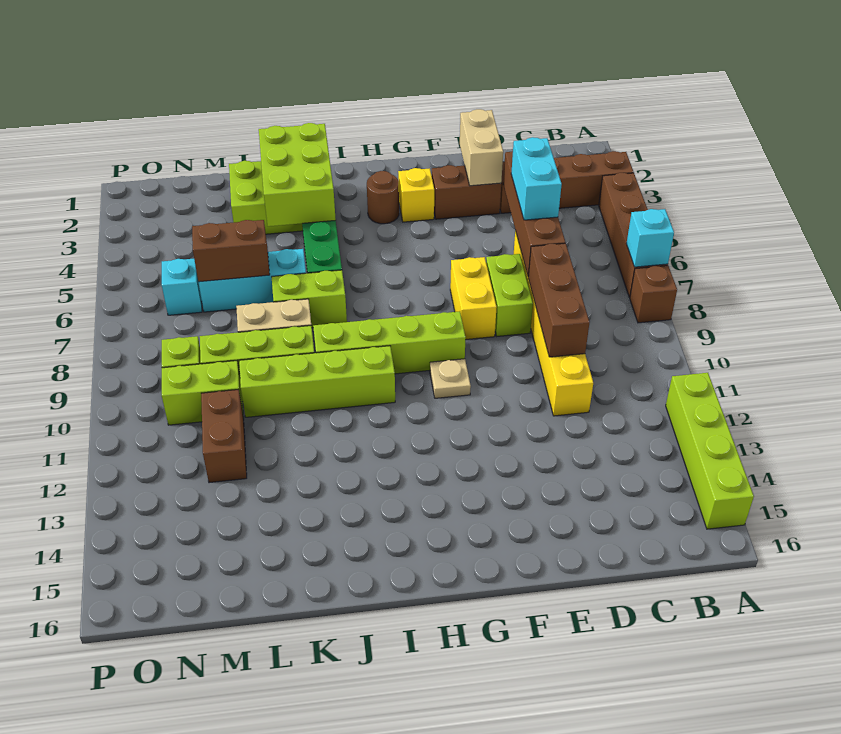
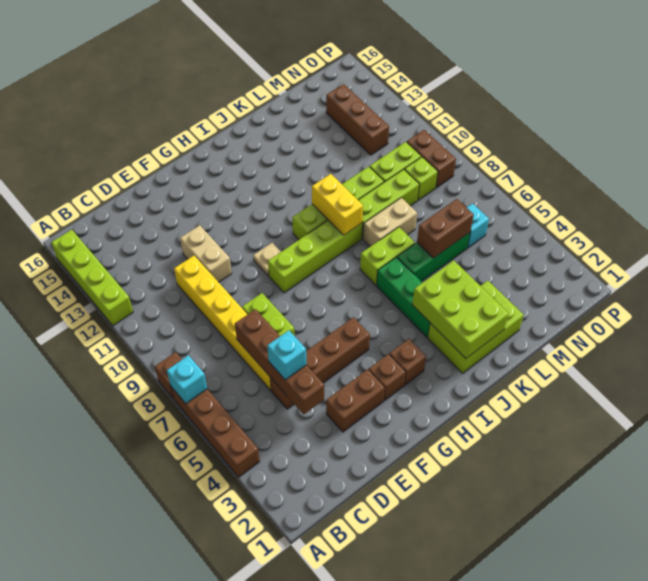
brown 1x4 brick [500,151,634,213] -> brown 1x4 brick moved to [270,317,370,409]
cyan 1x2 brick [511,137,562,220] -> cyan 1x1 brick [267,330,307,380]
brown 1x3 brick [528,243,590,357] -> brown 1x3 brick moved to [326,84,389,155]
tan 1x2 brick [460,109,503,186] -> tan 1x2 brick moved to [180,225,232,282]
yellow 1x2 brick [450,257,497,340] -> yellow 1x2 brick moved to [312,174,363,235]
yellow 1x1 brick [398,168,434,222] -> brown 1x1 brick [369,354,406,401]
brown 1x1 round brick [367,171,399,224] -> brown 1x1 brick [389,339,426,385]
cyan 1x3 brick [199,249,306,312] -> green 1x3 brick [397,233,470,282]
brown 1x2 brick [201,389,247,483] -> brown 1x2 brick moved to [407,130,456,188]

